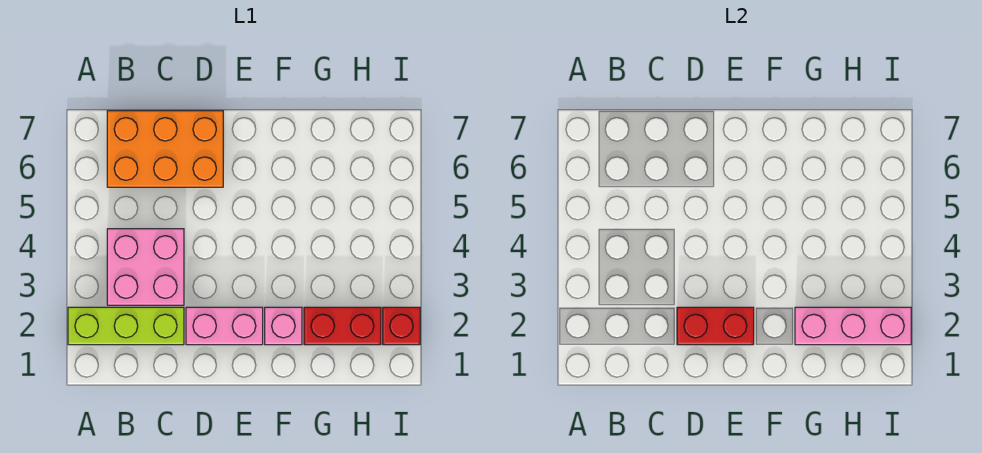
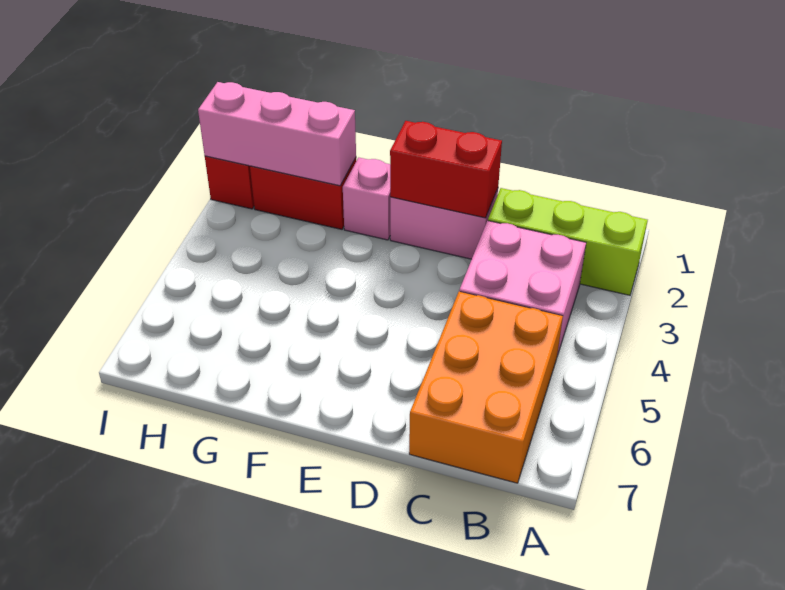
orange 2x3 brick [107,111,223,187] -> orange 2x3 brick turned to [409,292,563,483]

